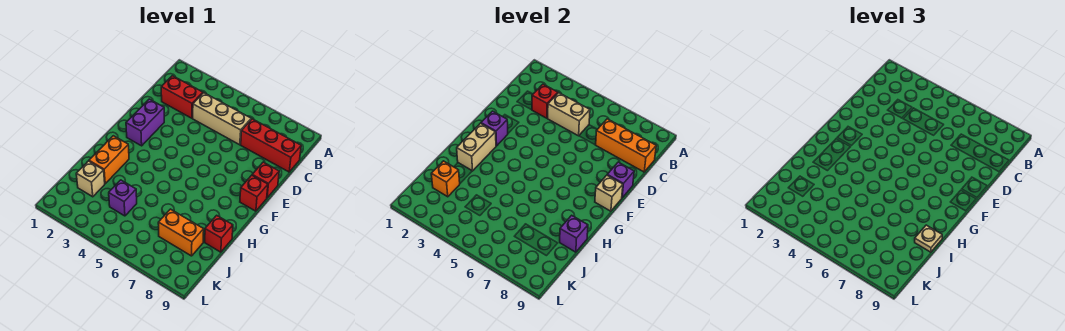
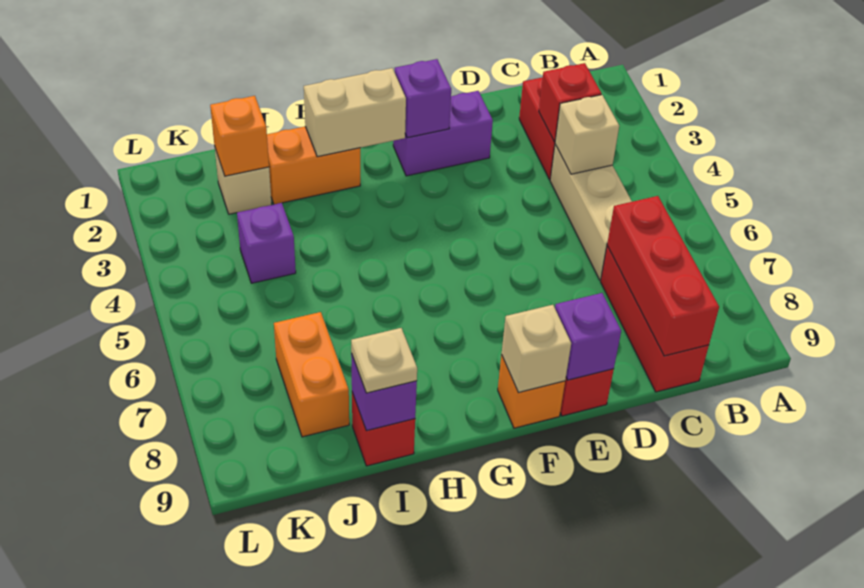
tan 1x2 brick [548,93,590,136] -> tan 1x1 brick [555,95,619,174]
orange 1x3 brick [596,119,656,172] -> red 1x3 brick [607,196,719,356]
red 1x1 brick [240,175,268,211] -> orange 1x1 brick [498,355,565,428]

